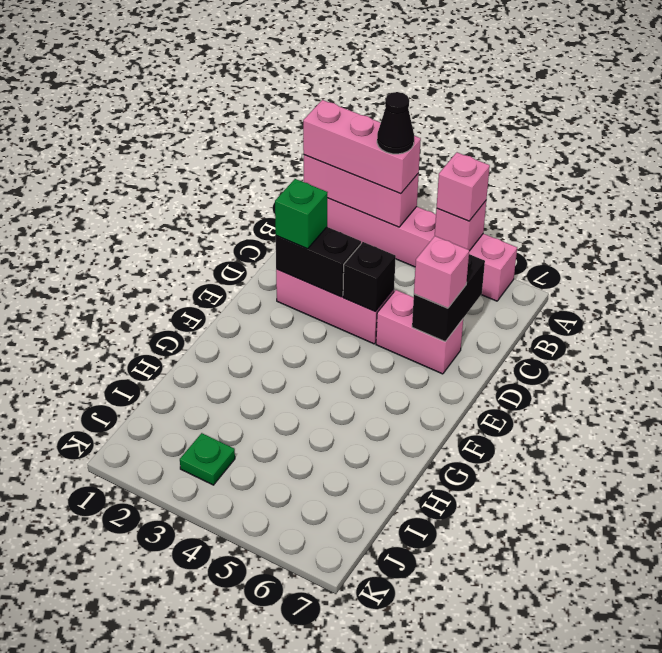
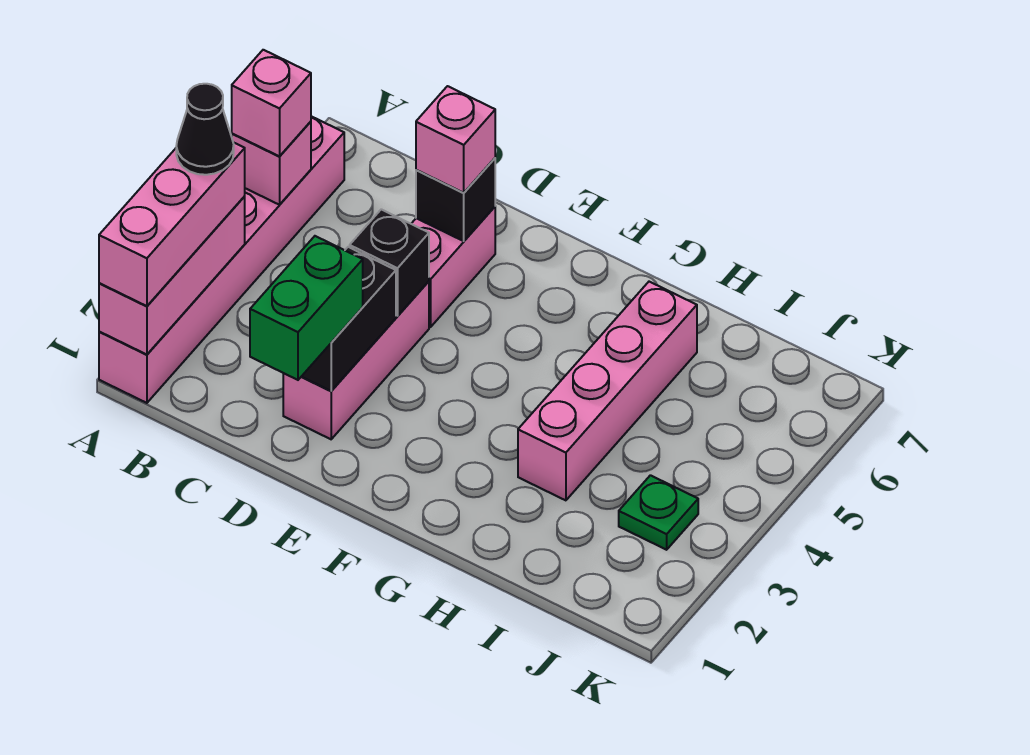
black 1x2 brick [412,254,485,342] -> black 1x1 brick [416,158,495,241]
green 1x1 brick [275,179,328,249] -> green 1x2 brick [250,236,363,380]
none -> pink 1x4 brick [518,282,697,500]

